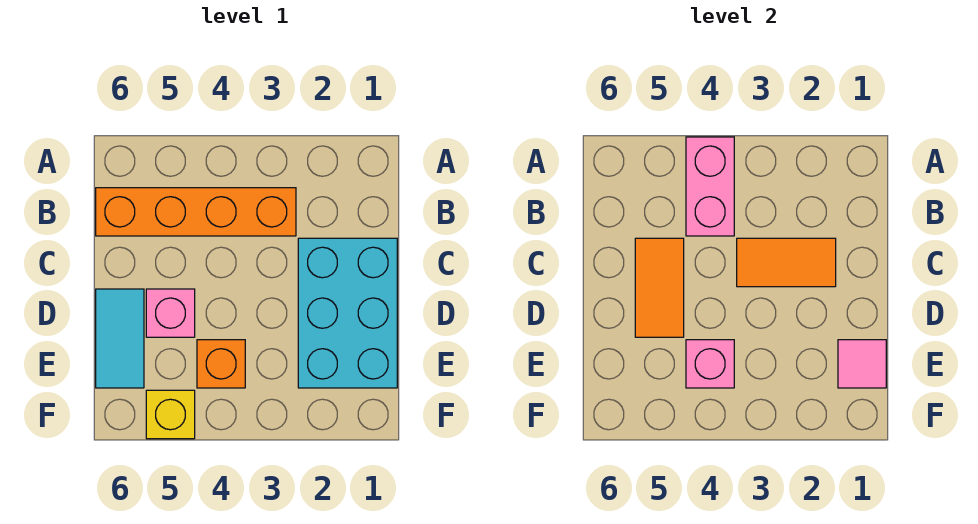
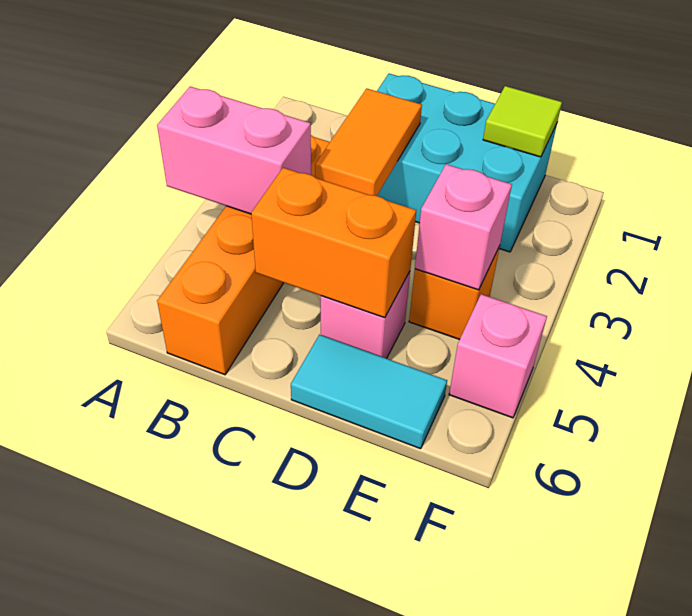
orange 1x2 tile [635,238,684,337] -> orange 1x2 brick [251,168,416,318]
pink 1x1 tile [838,340,886,388] -> lime 1x1 tile [483,86,562,157]
yellow 1x1 brick [146,390,195,439] -> pink 1x1 brick [449,294,547,418]

